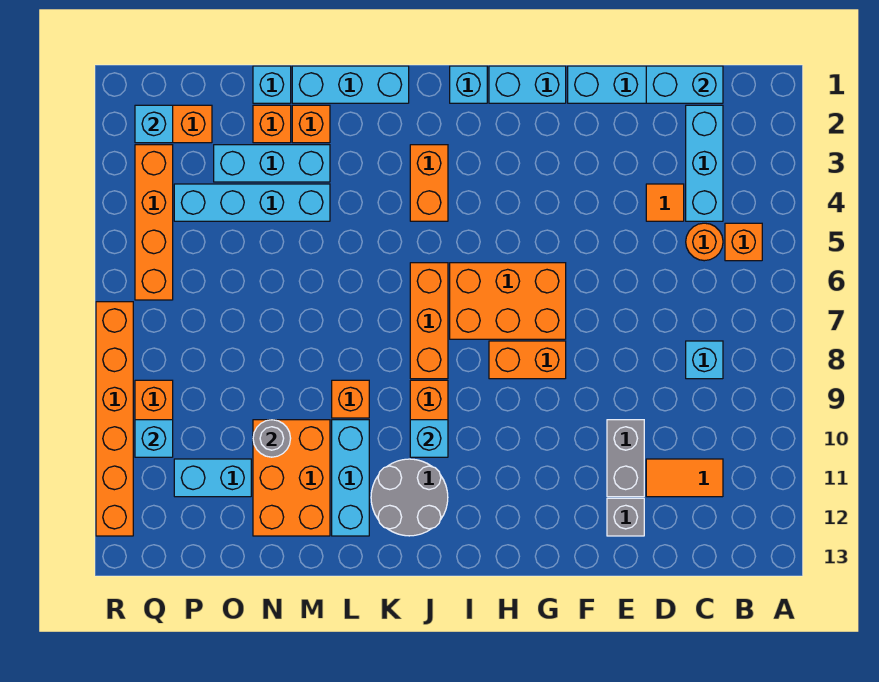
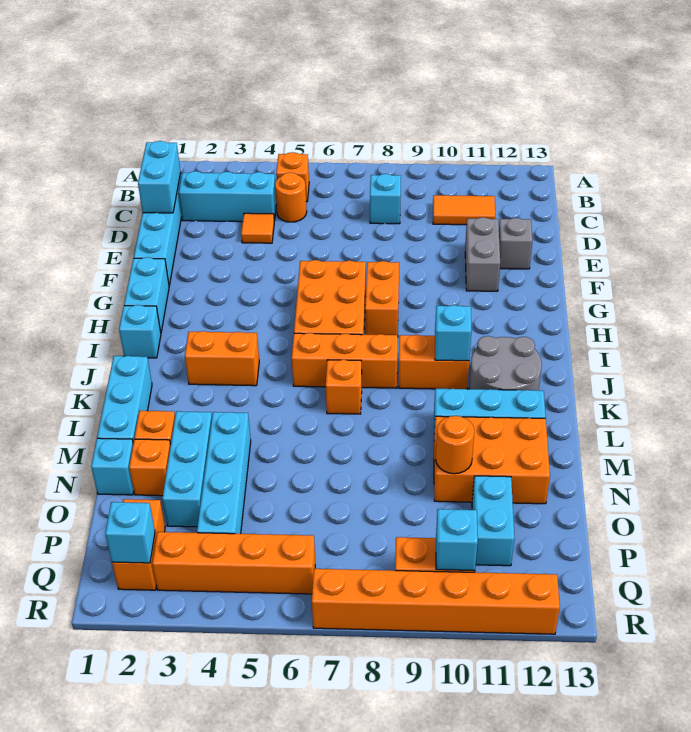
orange 1x2 tile [646,459,723,497] -> orange 1x2 tile turned to [433,195,495,225]
grey 1x2 brick [607,420,644,497] -> grey 1x2 brick turned to [465,217,500,291]
orange 1x1 brick [332,380,369,418] -> orange 1x1 brick moved to [326,360,362,414]
grey 1x1 round brick [253,420,291,457] -> orange 1x1 round brick [436,416,474,474]

